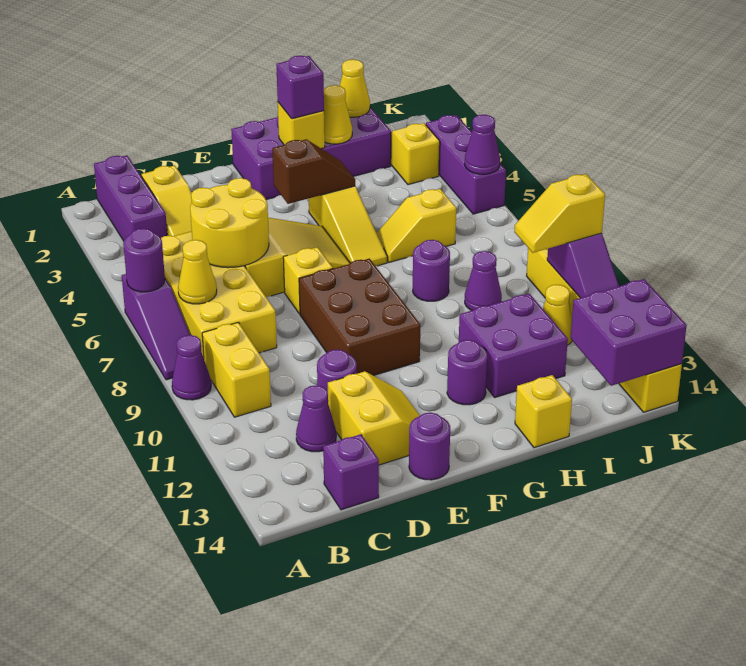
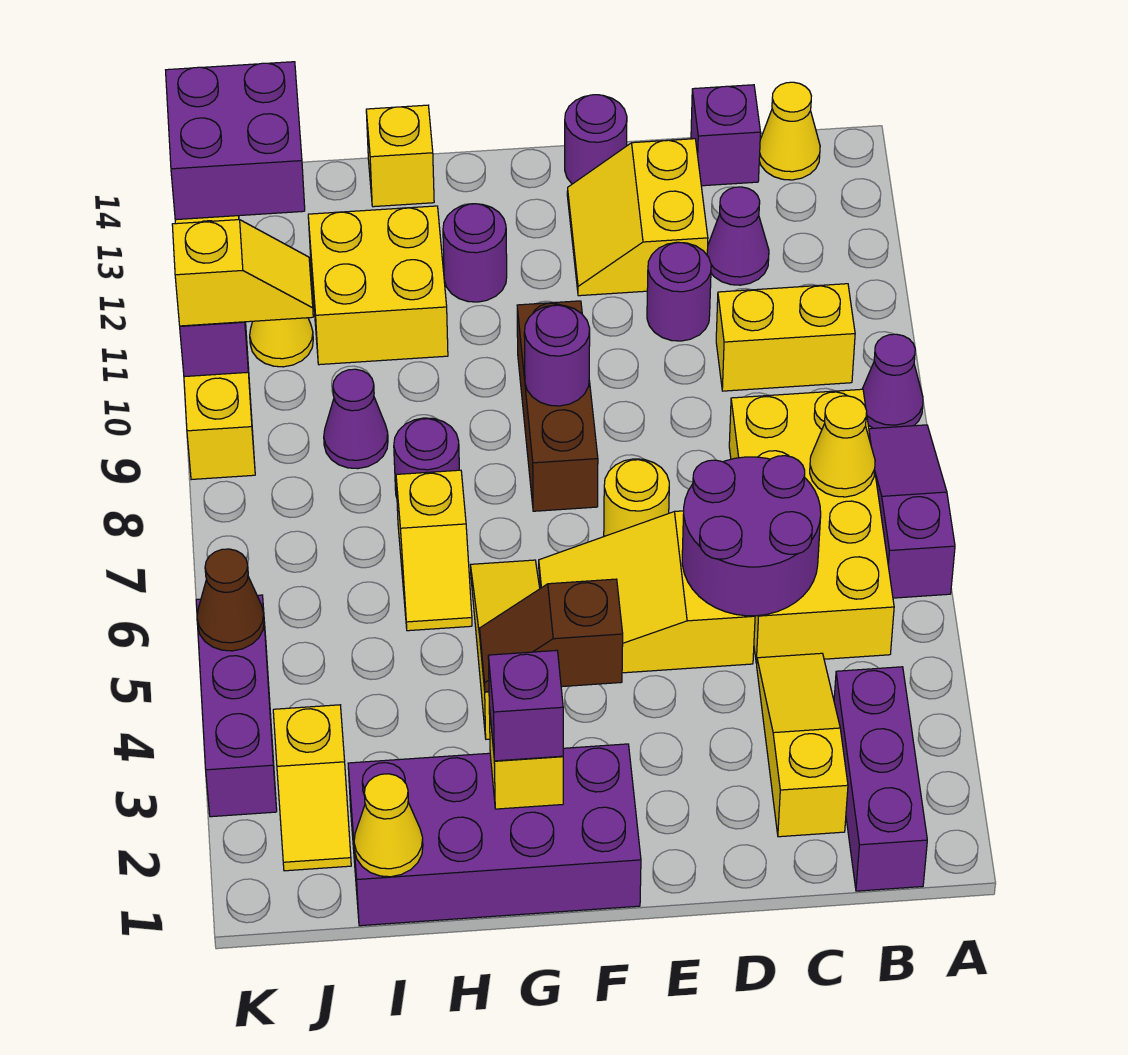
purple 1x1 round brick [123,228,165,292] -> purple 1x1 round brick moved to [524,305,590,406]
yellow 1x2 brick [202,322,271,417] -> yellow 1x2 brick turned to [716,284,855,391]
yellow 2x2 round brick [190,178,269,268] -> purple 2x2 round brick [682,456,821,616]
yellow 1x1 brick [283,247,333,314] -> yellow 1x1 round brick [604,459,669,536]
brown 2x3 brick [299,259,420,376] -> brown 1x3 brick [517,301,598,511]
yellow 1x1 cone [324,85,352,144] -> yellow 1x1 cone moved to [759,82,820,180]
yellow 1x2 slope [377,189,456,262] -> yellow 1x2 slope turned to [396,470,472,631]
purple 2x2 brick [459,294,568,397] -> yellow 2x2 brick [308,206,448,365]
purple 1x1 cone [465,115,500,174] -> brown 1x1 cone [197,549,264,651]

